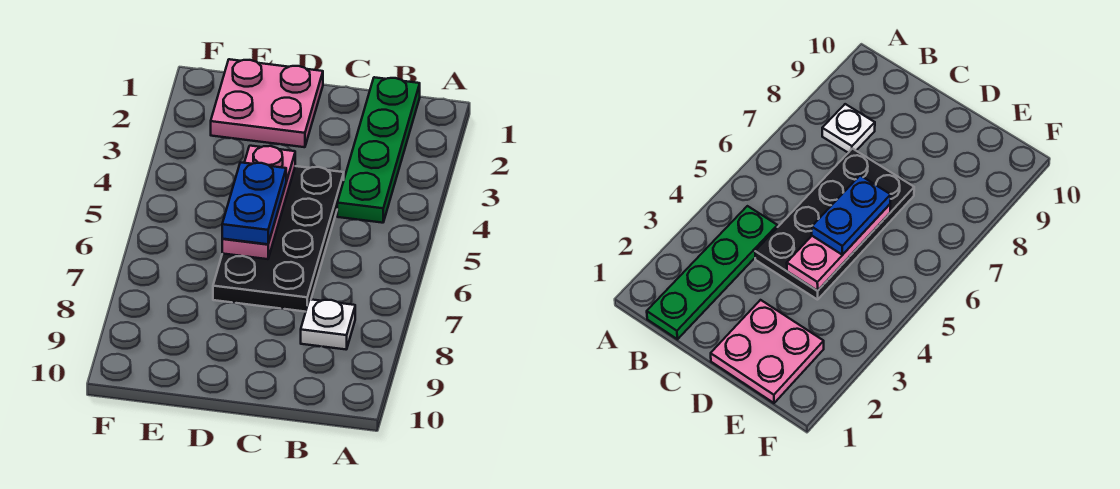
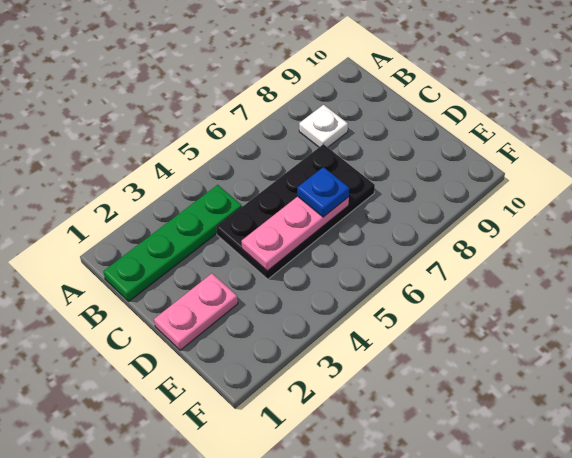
pink 2x2 plate [211,59,323,147] -> pink 1x2 plate [154,274,238,350]
blue 1x2 plate [222,162,286,244] -> blue 1x1 plate [297,167,349,217]

